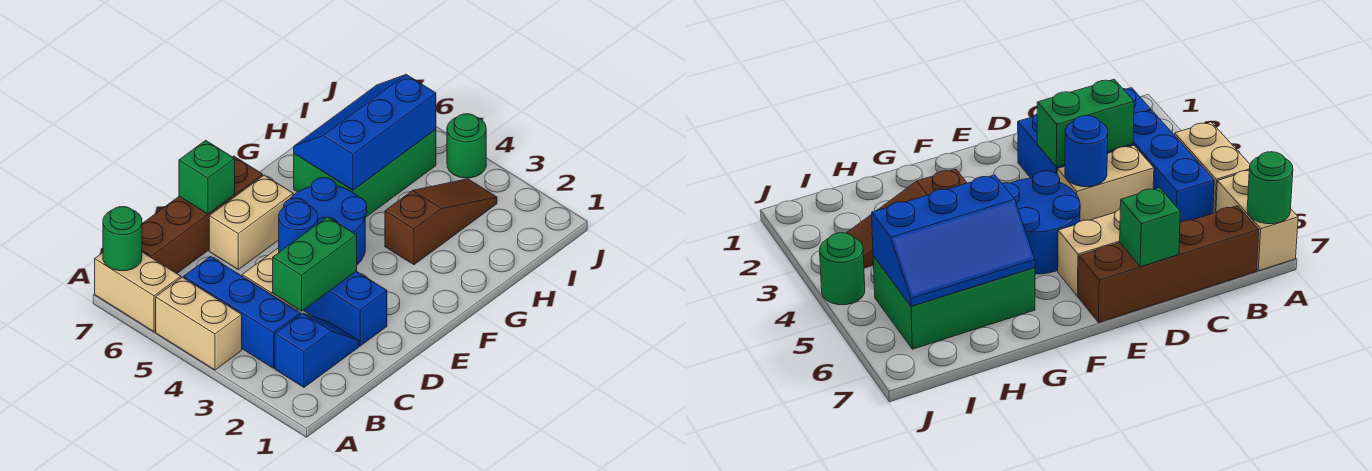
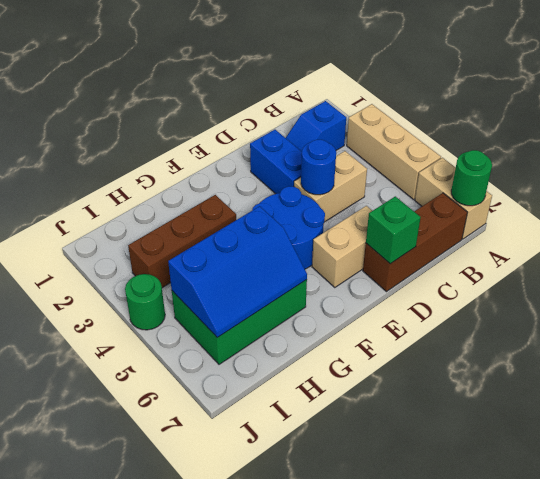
tan 1x2 brick [156,277,242,370] -> tan 1x3 brick [347,104,441,199]
blue 1x3 brick [184,257,300,368] -> none
brown 1x4 brick [142,156,263,273] -> brown 1x3 brick [363,193,467,292]
green 1x2 brick [273,217,357,311] -> none
brown 1x3 slope [385,179,497,265] -> brown 1x3 brick [128,195,236,288]

